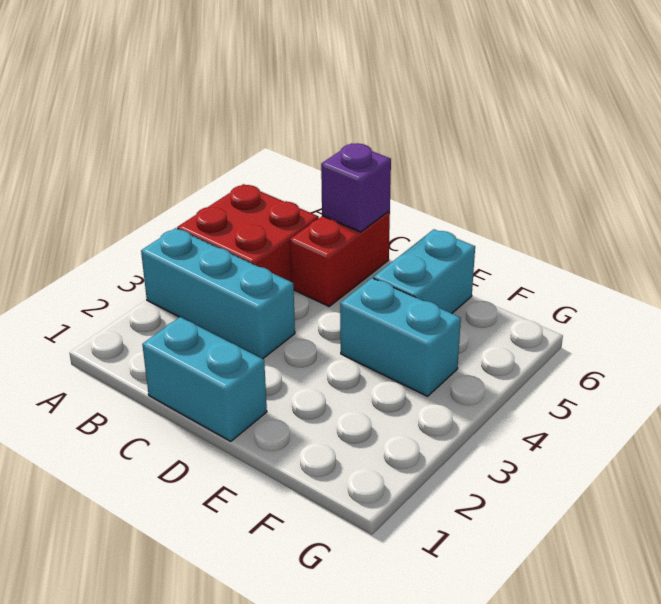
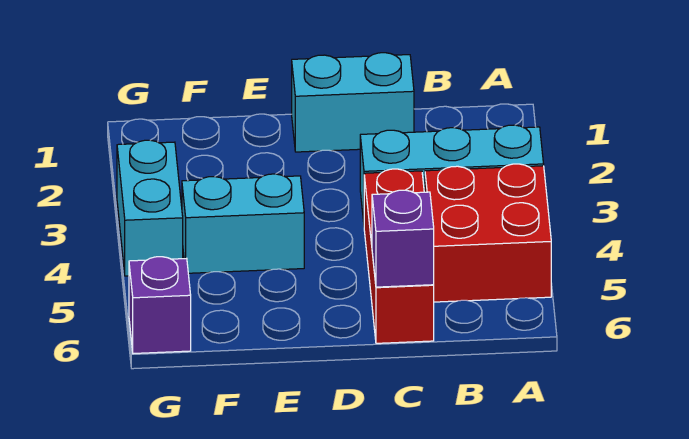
red 1x2 brick [290,211,390,306] -> red 1x3 brick [364,169,434,343]
cyan 1x2 brick [374,229,475,313] -> cyan 1x2 brick moved to [117,140,183,276]
none -> purple 1x1 brick [129,257,191,354]

